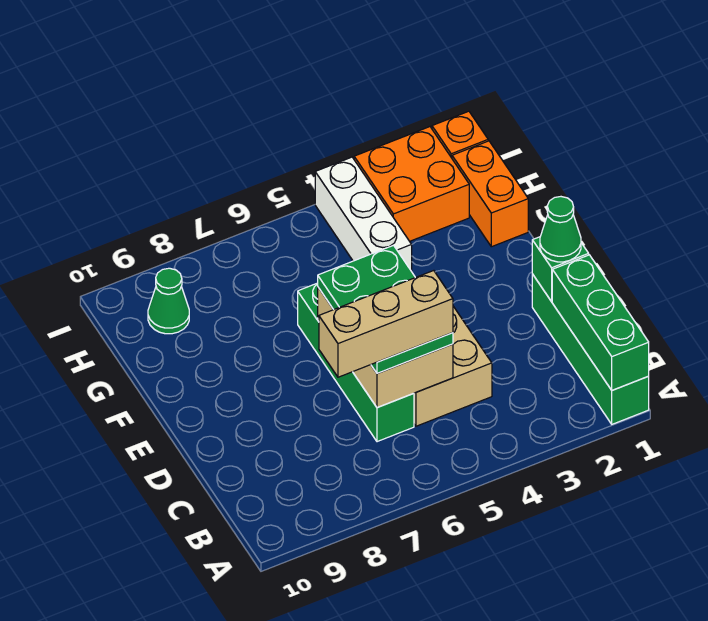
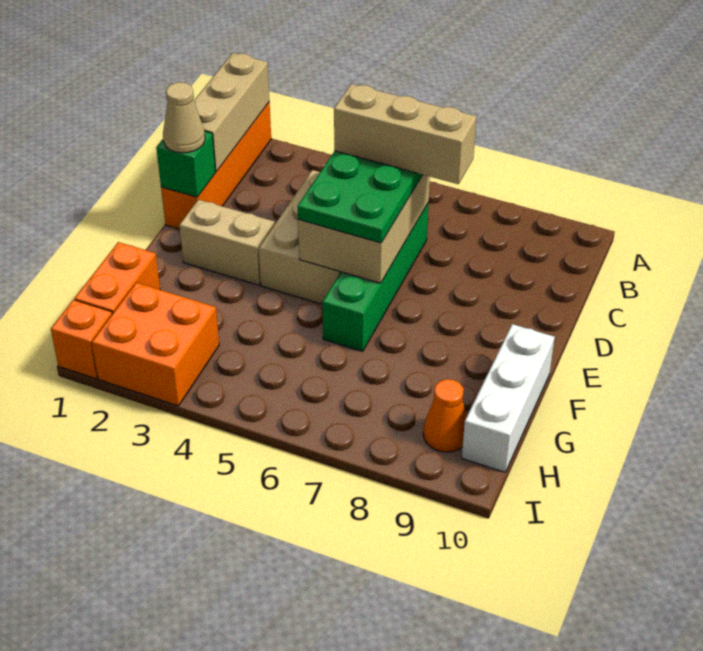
green 1x4 brick [532,274,649,424] -> orange 1x4 brick [161,102,271,229]
green 1x3 brick [552,255,649,390] -> tan 1x3 brick [194,53,270,172]
green 1x1 cone [540,197,581,262] -> tan 1x1 cone [163,82,205,153]
none -> tan 1x2 brick [179,200,275,285]
white 1x3 brick [315,157,412,271] -> white 1x3 brick moved to [462,324,555,472]
green 1x1 cone [148,268,189,334] -> orange 1x1 cone [423,379,466,452]

